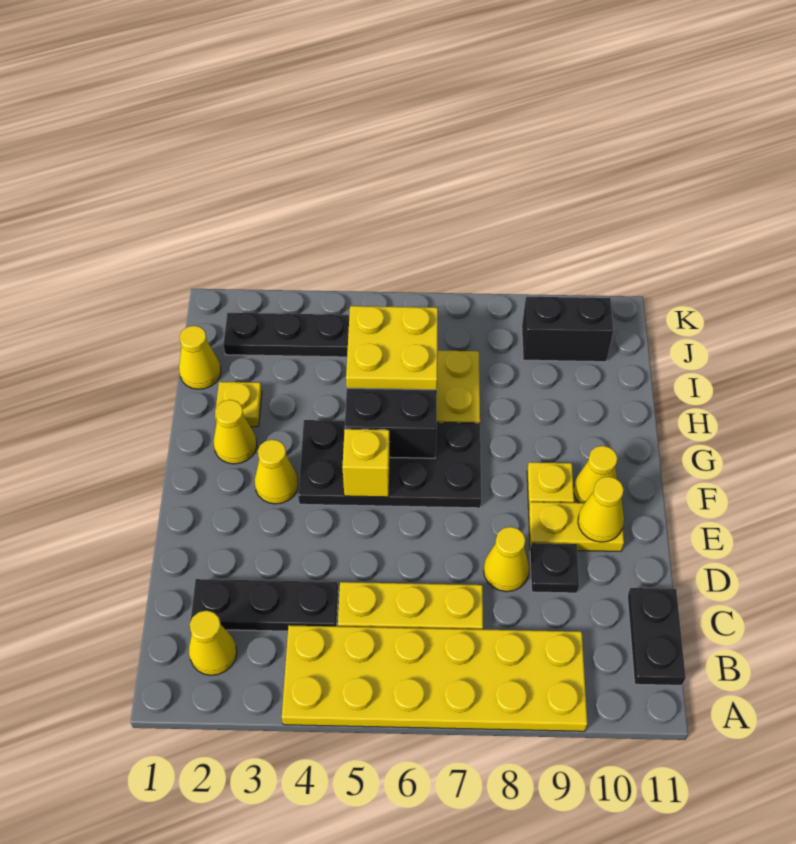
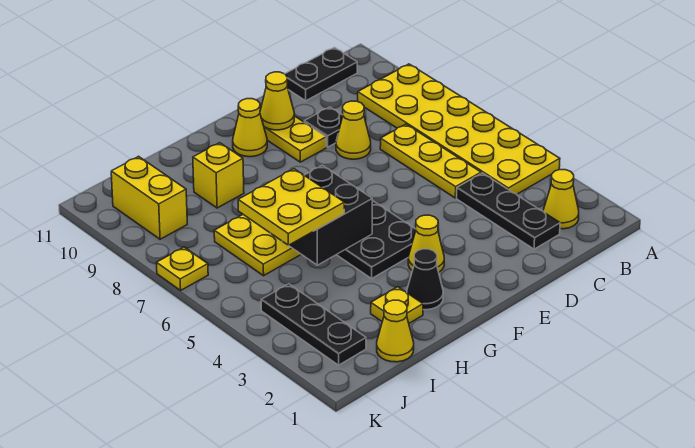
yellow 1x1 brick [342,429,390,497] -> yellow 1x1 brick moved to [193,143,244,208]
yellow 1x1 plate [527,462,574,508] -> yellow 1x1 plate moved to [157,247,208,290]
yellow 1x1 cone [214,400,257,464] -> black 1x1 cone [407,249,443,310]
black 1x2 brick [522,297,613,362] -> yellow 1x2 brick [111,156,187,239]

